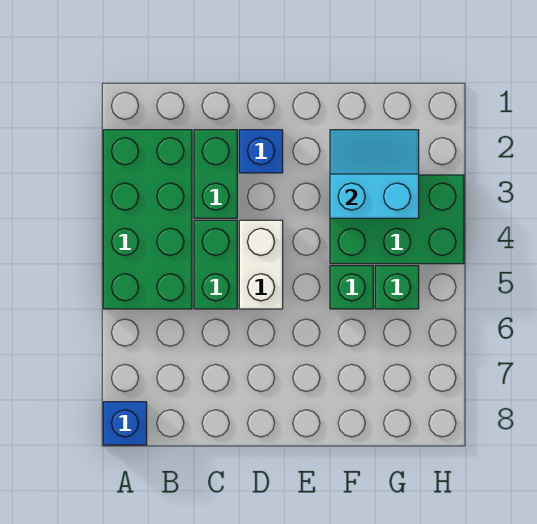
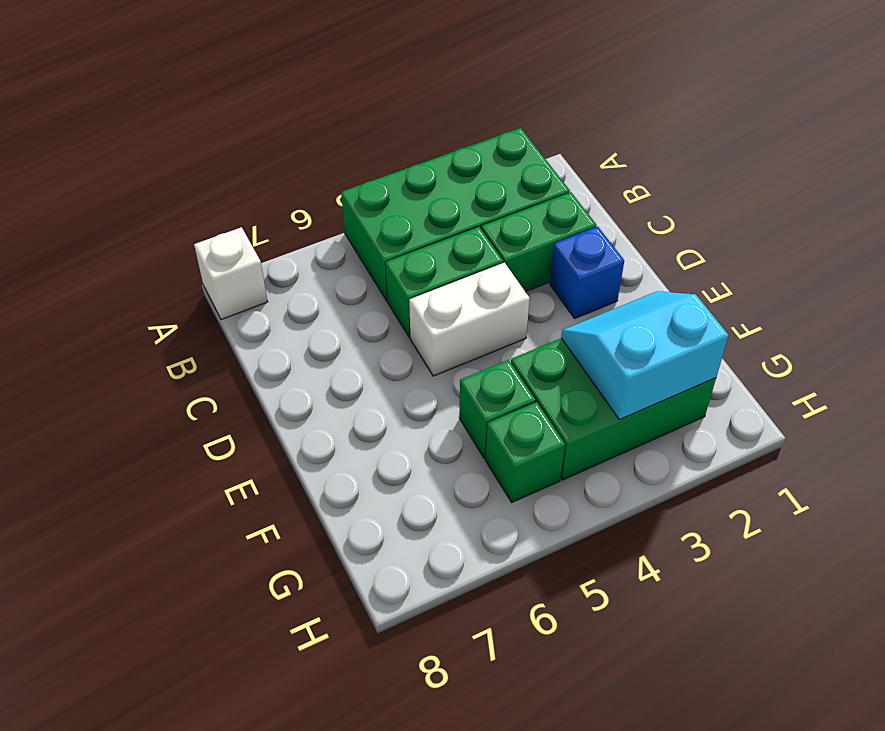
blue 1x1 brick [103,402,147,445] -> white 1x1 brick [194,227,268,320]
cyan 2x2 slope [330,130,419,218] -> cyan 2x2 slope turned to [561,291,729,420]
green 2x3 brick [330,175,464,264] -> green 2x3 brick turned to [511,338,716,480]

